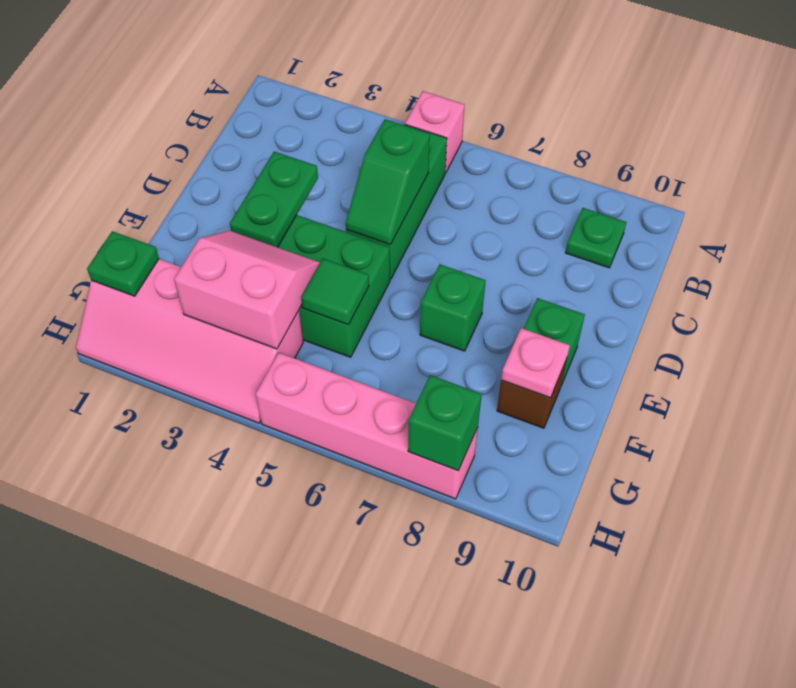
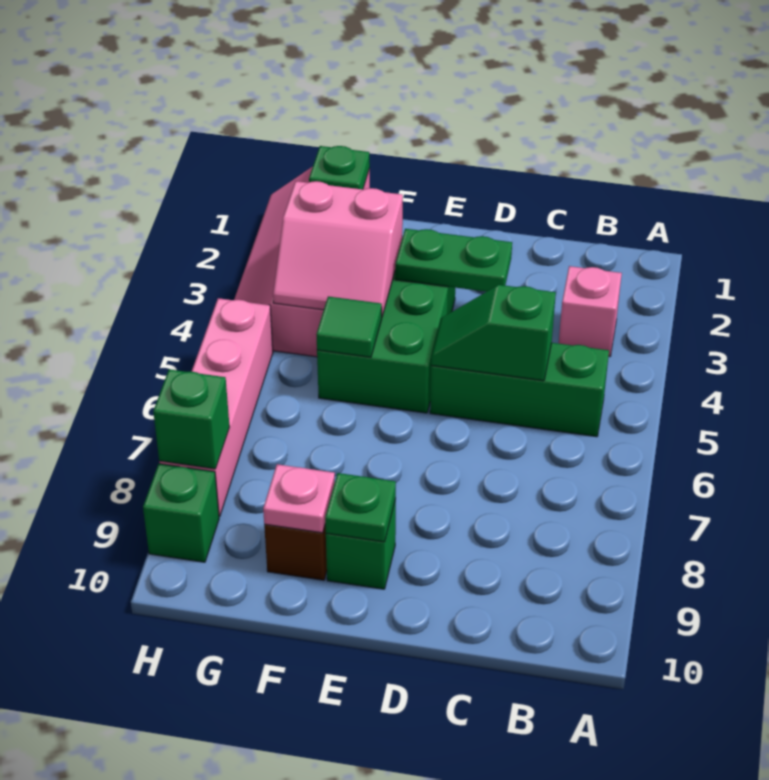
pink 1x1 brick [405,91,465,173] -> pink 1x1 brick moved to [559,266,622,356]
green 1x1 plate [566,208,626,268] -> green 1x1 plate moved to [325,473,396,542]
green 1x1 brick [420,265,486,351] -> green 1x1 brick moved to [143,464,219,562]
pink 2x2 slope [174,231,320,349] -> pink 2x2 slope turned to [273,181,403,316]

